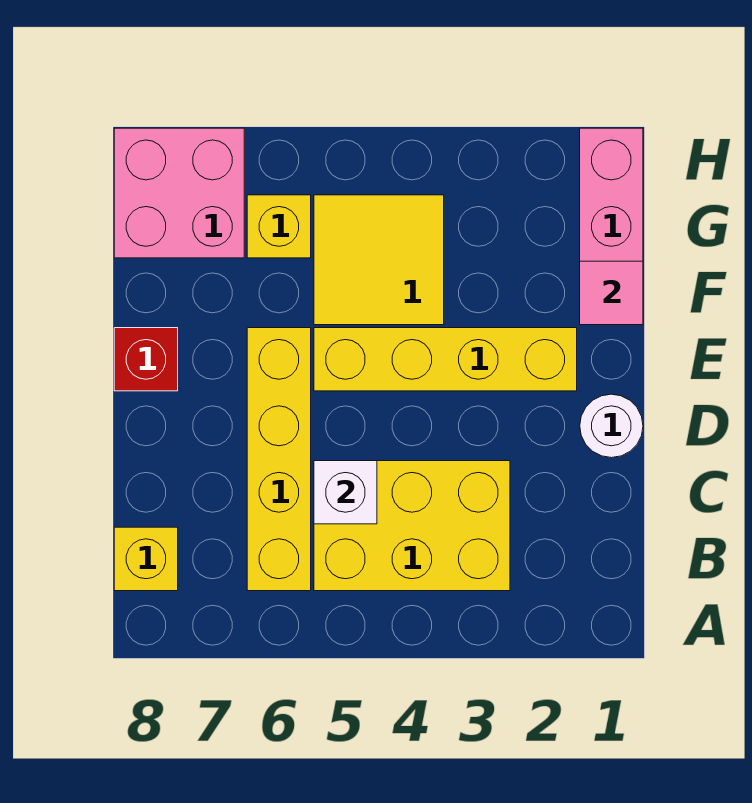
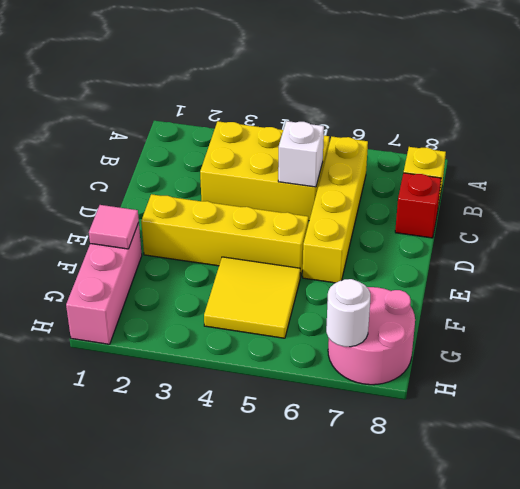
white 1x1 round brick [580,394,643,458] -> white 1x1 round brick moved to [326,279,370,347]
red 1x1 brick [114,328,178,391] -> red 1x1 brick moved to [395,173,441,238]
yellow 1x1 brick [247,195,311,258] -> none
pink 2x2 brick [114,128,244,258] -> pink 2x2 round brick [328,287,415,385]

